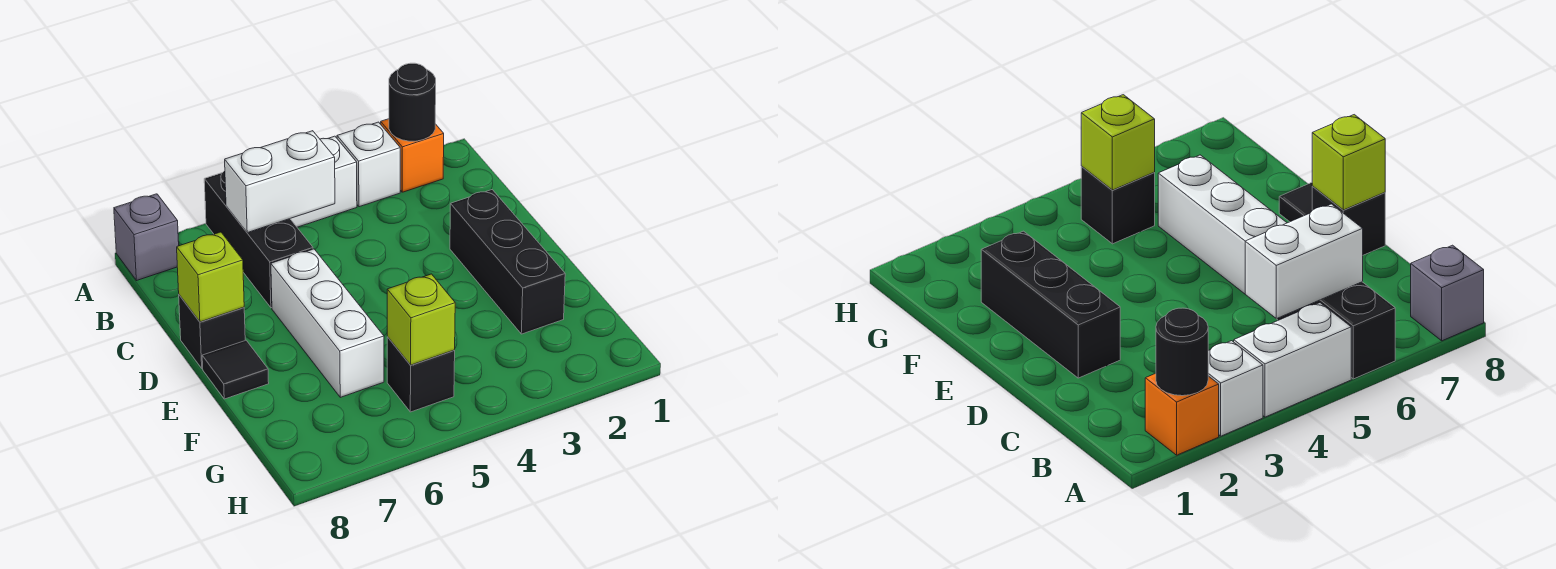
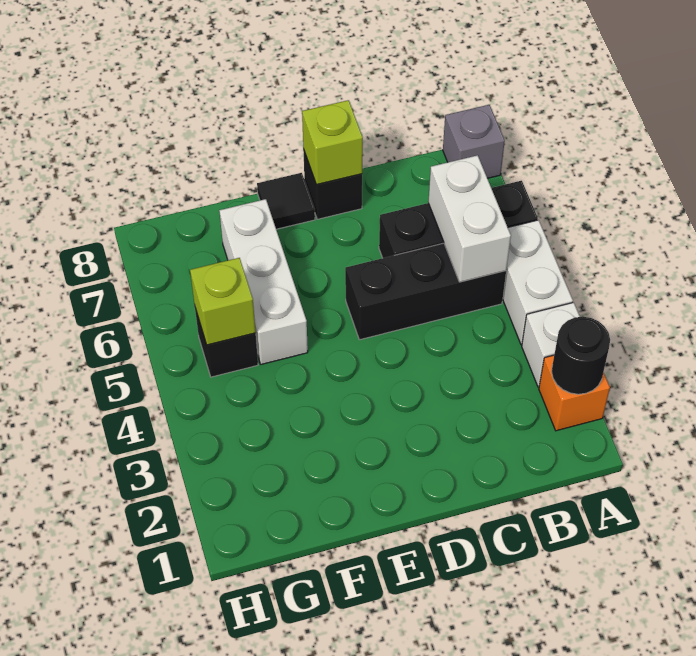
black 1x3 brick [450,190,565,334] -> black 1x3 brick moved to [345,243,506,340]
white 1x3 brick [271,249,384,397] -> white 1x3 brick turned to [219,199,308,364]

